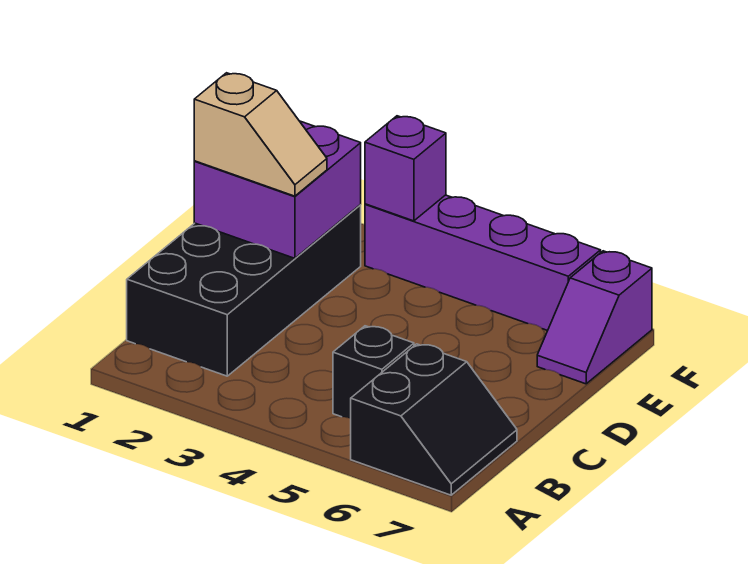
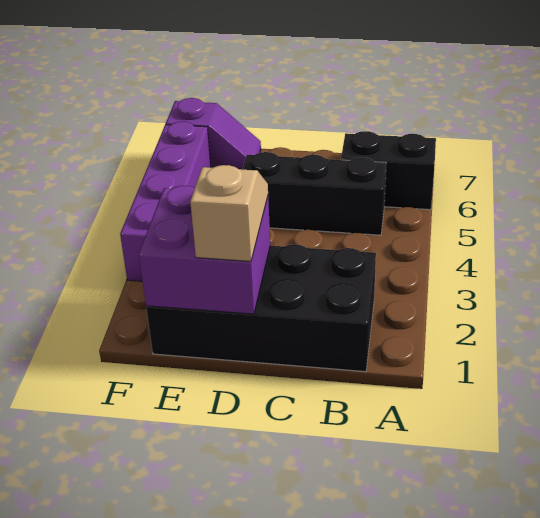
black 1x1 brick [333,326,414,419] -> black 1x3 brick [242,152,386,235]
purple 1x1 brick [365,116,446,221] -> none

